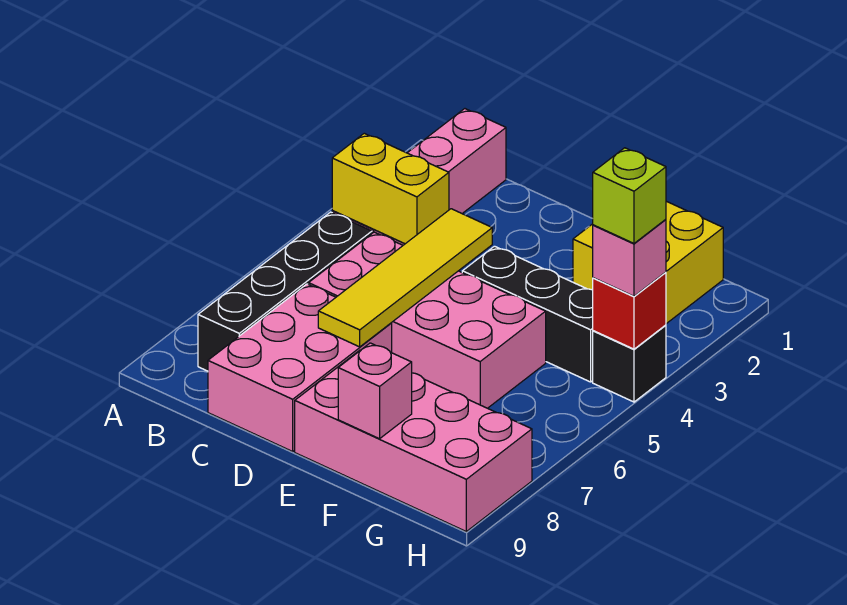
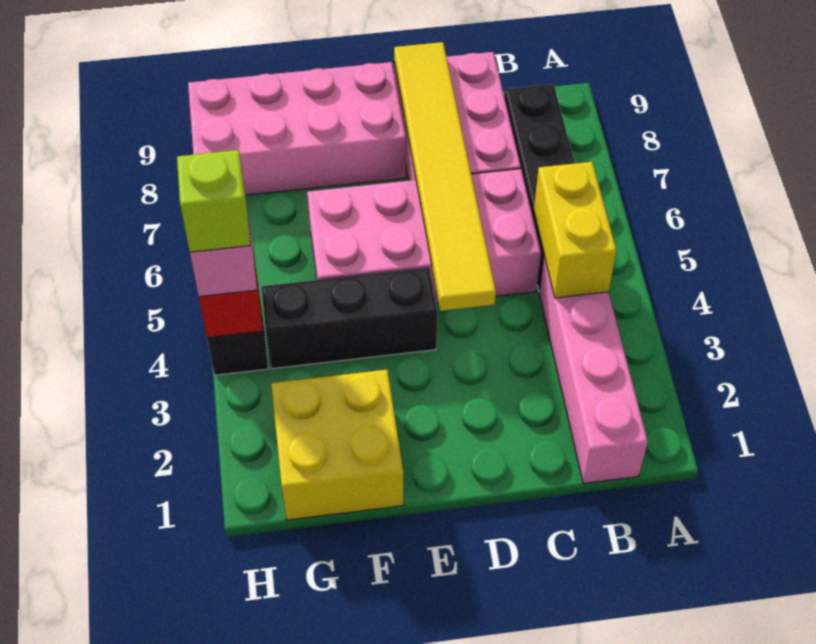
yellow 1x2 brick [332,133,449,244] -> yellow 1x2 brick turned to [534,162,617,298]
yellow 1x4 tile [318,209,492,347] -> yellow 1x6 tile [394,42,496,311]
pink 1x1 brick [338,343,412,439] -> none

